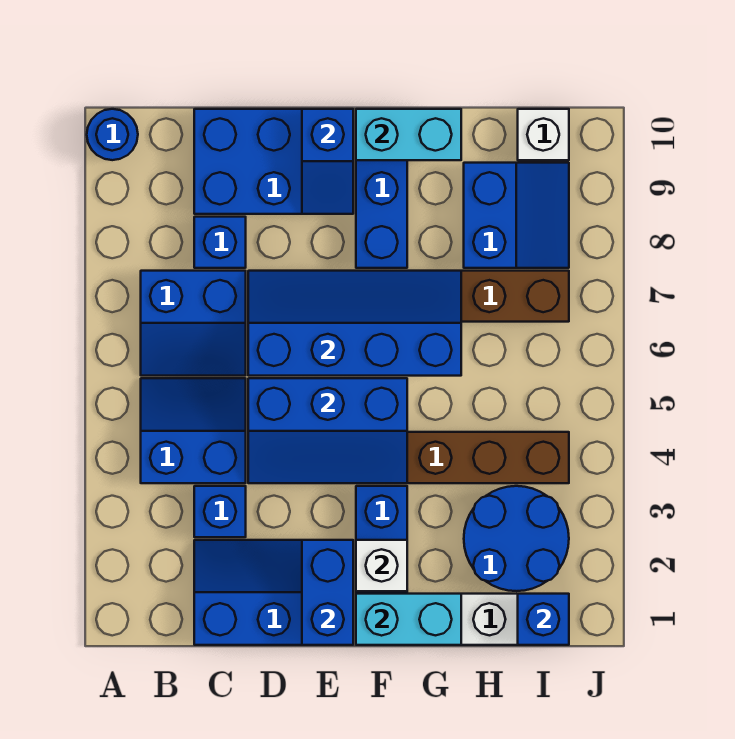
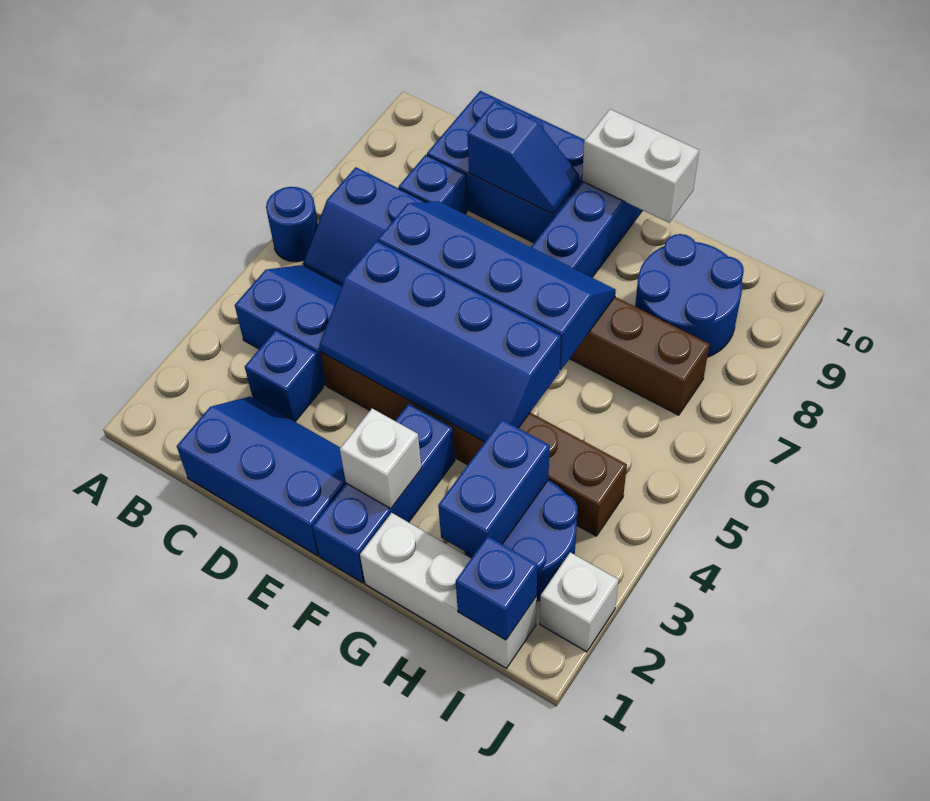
blue 1x1 round brick [87,109,138,160] -> blue 1x1 round brick moved to [266,187,318,262]
blue 2x3 slope [248,378,407,483] -> blue 2x4 slope [319,241,561,442]
blue 1x2 brick [302,540,353,645] -> blue 1x2 brick moved to [438,420,550,556]
blue 1x2 slope [302,109,353,214] -> blue 1x2 slope turned to [467,101,579,214]
cyan 1x2 brick [356,594,461,645] -> none
cyan 1x2 brick [356,109,461,160] -> white 1x2 brick [582,109,699,223]
blue 2x2 slope [464,163,569,268] -> blue 2x2 round brick [635,234,744,357]
white 1x1 brick [518,109,569,160] -> white 1x1 brick moved to [540,552,618,652]

